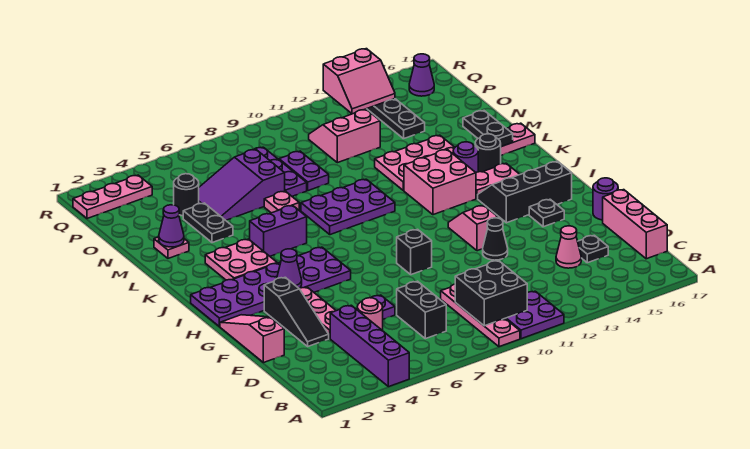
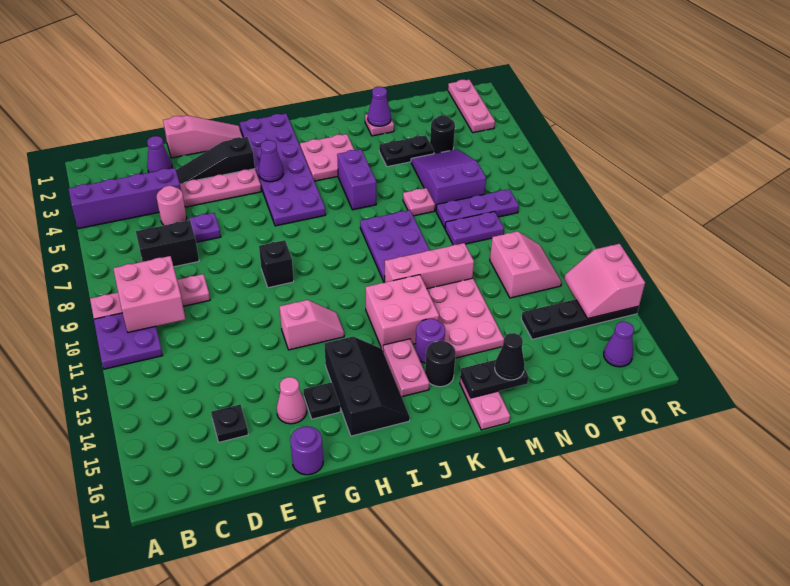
black 2x2 brick [455,261,527,326] -> pink 2x2 brick [113,256,185,332]
pink 1x3 brick [603,190,667,259] -> pink 1x3 brick moved to [385,243,474,289]
none -> purple 1x1 cone [147,136,172,173]
pink 1x1 cone [556,226,581,268] -> pink 1x1 cone moved to [277,377,307,424]
black 1x1 cone [483,218,508,260] -> black 1x1 cone moved to [495,333,525,380]

